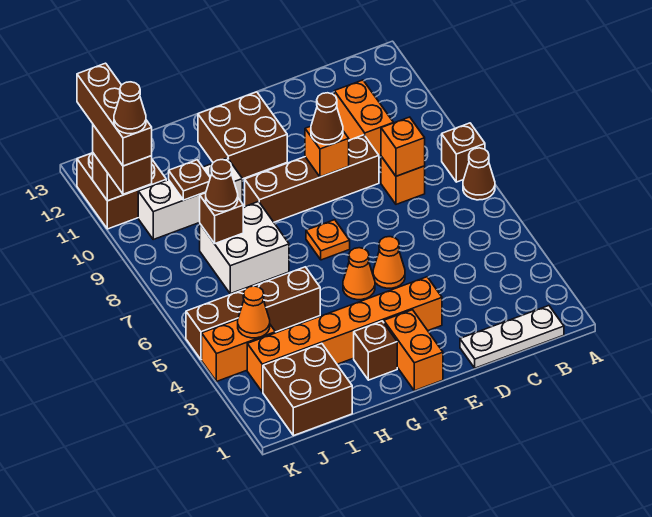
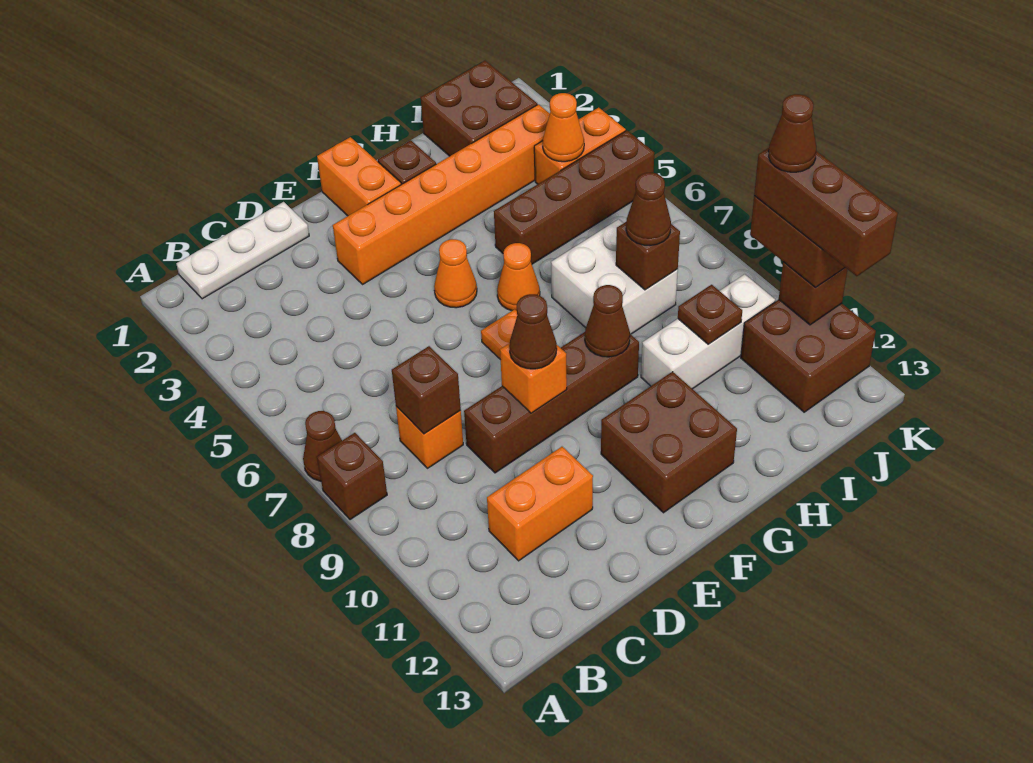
orange 1x1 brick [381,117,425,176] -> brown 1x1 brick [392,346,461,434]
orange 1x2 brick [334,80,393,156] -> orange 1x2 brick turned to [487,447,593,561]
orange 1x1 cone [373,237,405,288] -> orange 1x1 cone moved to [497,243,540,311]
none -> brown 1x1 cone [585,285,630,357]

